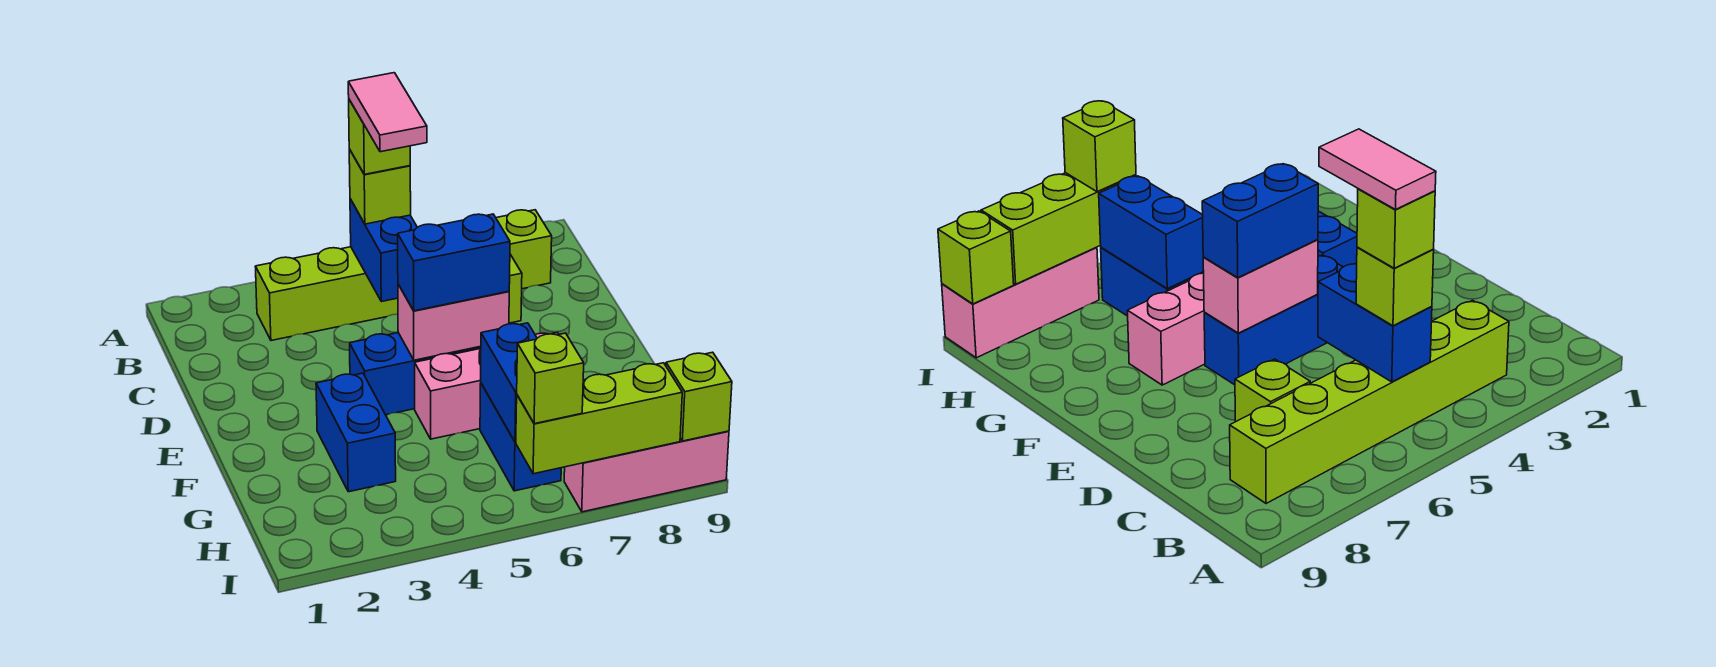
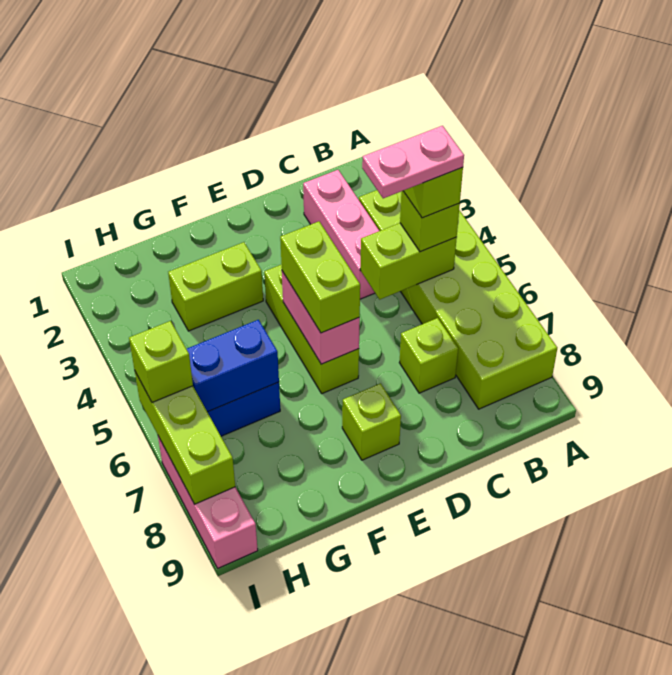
lime 1x6 brick [255,210,552,341] -> lime 2x6 brick [359,190,557,409]
blue 1x2 brick [350,199,417,302] -> lime 1x2 brick [360,223,457,299]
pink 1x2 tile [348,73,427,152] -> pink 1x2 plate [362,126,464,198]
blue 1x3 brick [350,333,481,415] -> lime 1x3 brick [264,265,359,394]
blue 1x2 brick [398,214,510,311] -> lime 1x2 brick [280,221,360,333]
blue 1x2 brick [316,373,396,492] -> lime 1x2 brick [168,242,263,331]
pink 1x3 brick [415,332,559,439] -> pink 1x3 brick moved to [303,170,379,299]
lime 1x1 brick [666,352,732,441] -> lime 1x1 brick moved to [342,383,401,460]

